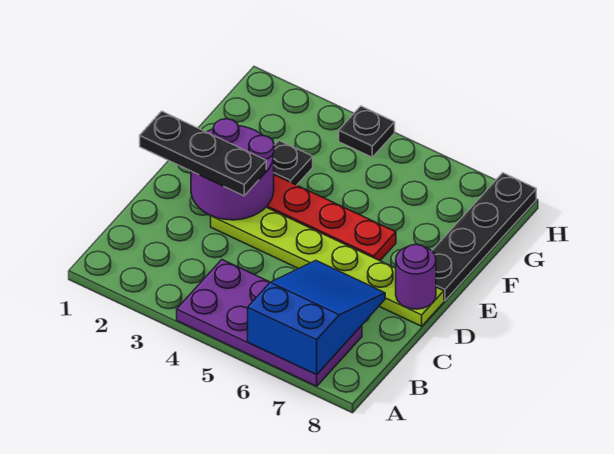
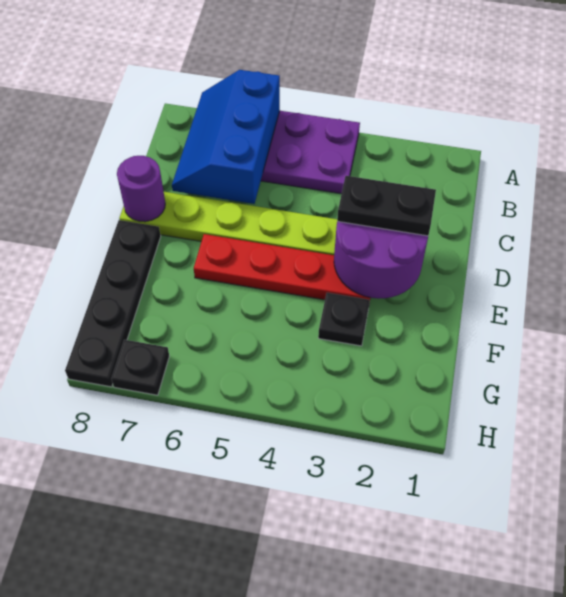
blue 2x3 slope [248,260,385,374] -> blue 2x3 slope turned to [172,70,280,204]
black 1x3 plate [140,111,266,196] -> black 1x2 plate [337,176,436,236]
black 1x1 plate [339,106,395,157] -> black 1x1 plate moved to [111,340,169,395]

